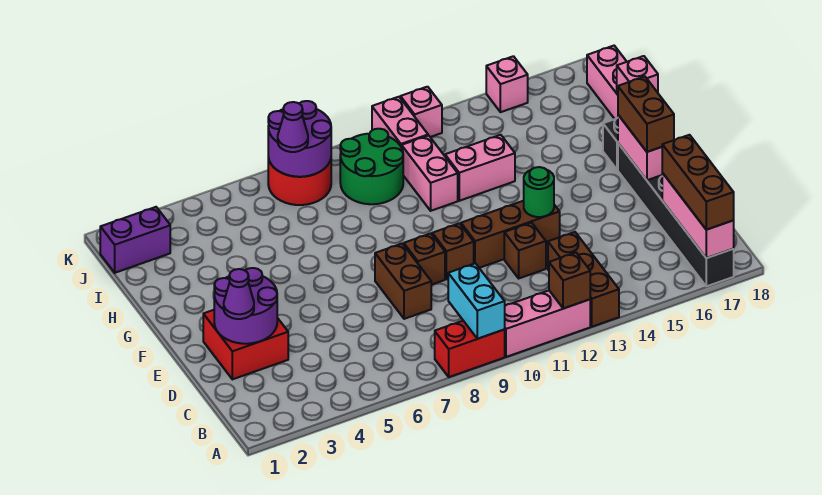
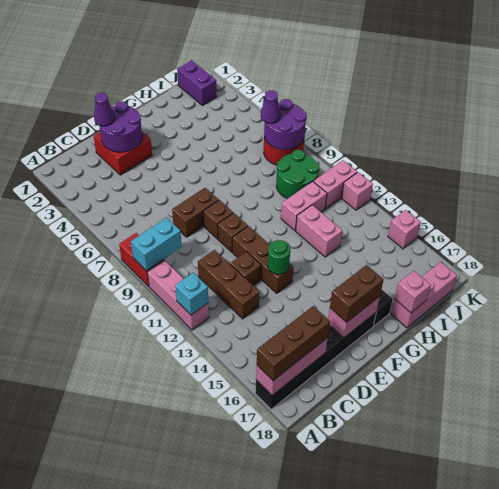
brown 1x1 brick [549,253,590,309] -> cyan 1x1 brick [175,273,208,315]
brown 1x3 brick [548,232,619,327] -> brown 1x3 brick turned to [198,250,260,319]

